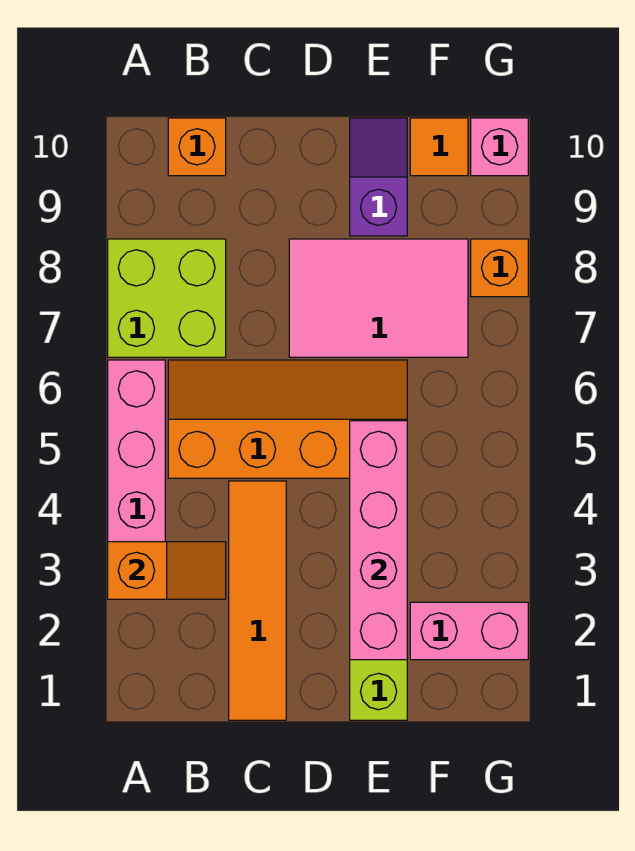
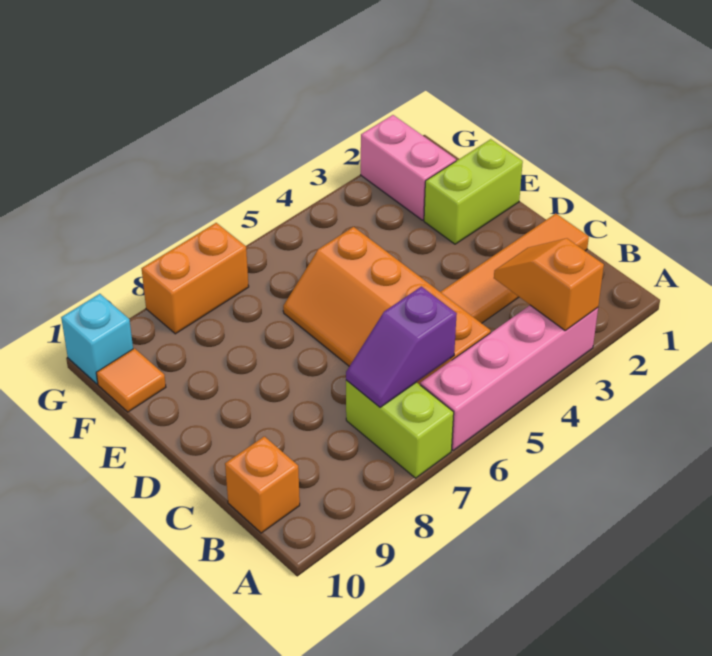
lime 2x2 brick [108,239,226,357] -> lime 1x2 brick [346,380,454,478]
pink 2x3 tile [289,239,468,357] -> none
pink 1x4 brick [350,421,407,660] -> none
purple 1x2 slope [350,118,407,236] -> purple 1x2 slope moved to [346,287,457,407]
orange 1x1 brick [471,239,528,297] -> orange 1x2 brick [142,223,249,334]
pink 1x1 brick [471,118,528,176] -> cyan 1x1 brick [61,294,133,384]

